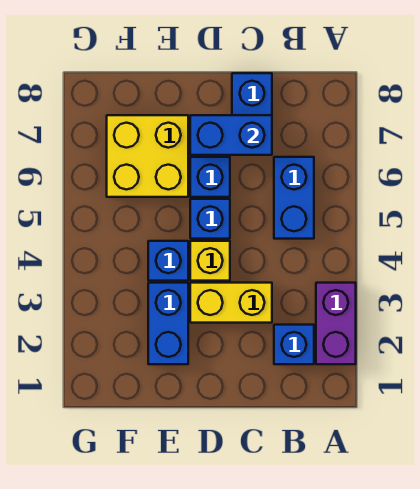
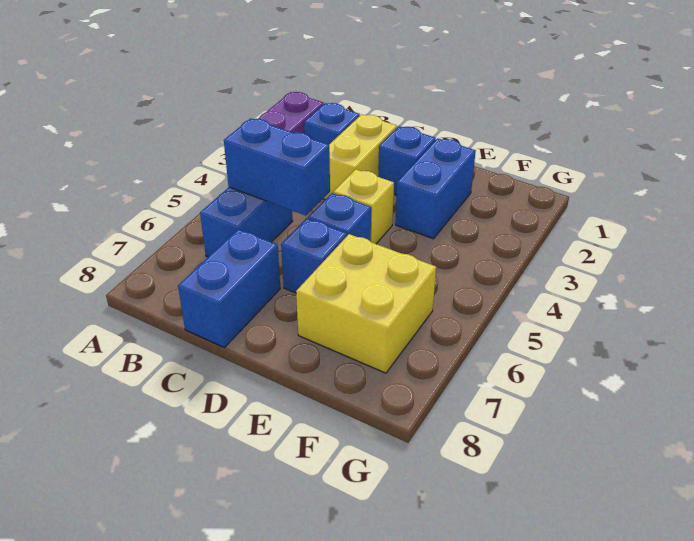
yellow 1x2 brick [190,283,272,323] -> yellow 1x2 brick turned to [323,114,397,200]
blue 1x2 brick [190,115,272,155] -> blue 1x2 brick moved to [224,119,330,216]
blue 1x1 brick [148,241,188,281] -> blue 1x1 brick moved to [378,126,436,195]

